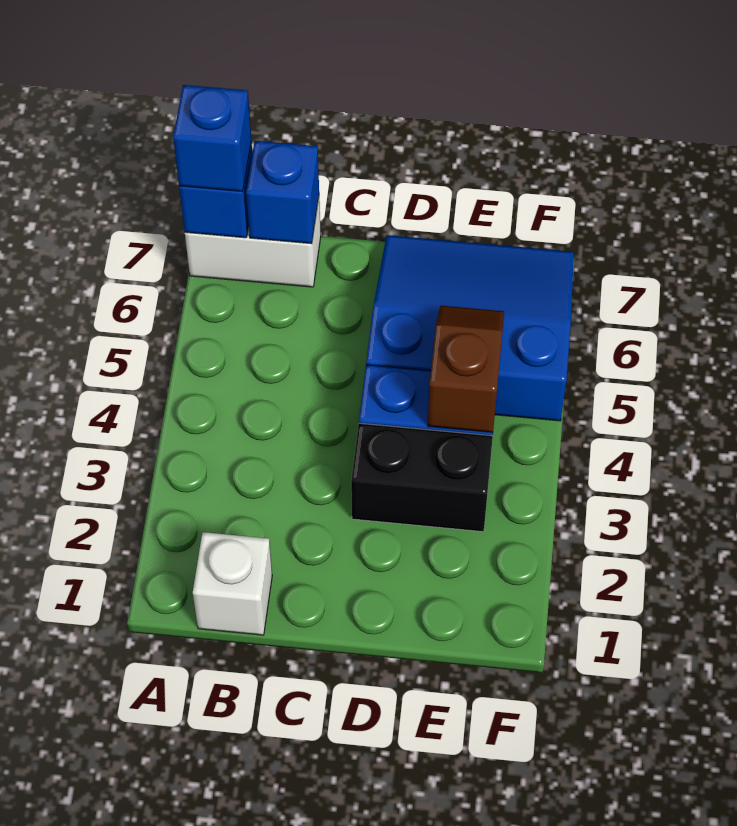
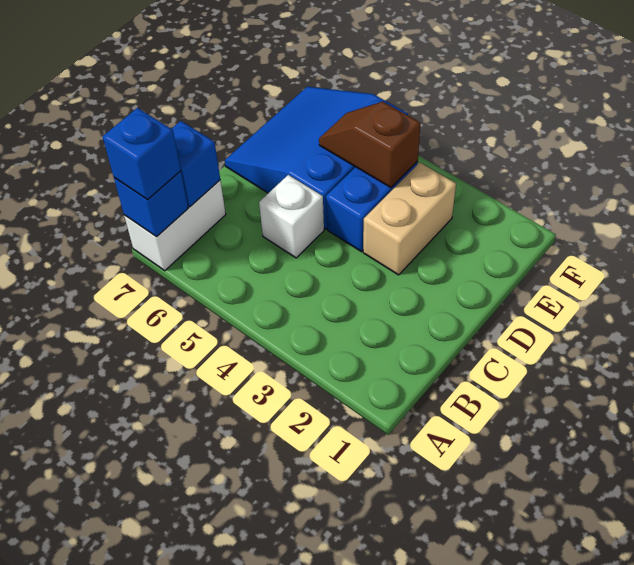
white 1x1 brick [193,532,272,635] -> white 1x1 brick moved to [259,175,324,258]
black 1x2 brick [351,423,493,532] -> tan 1x2 brick [363,162,456,275]

